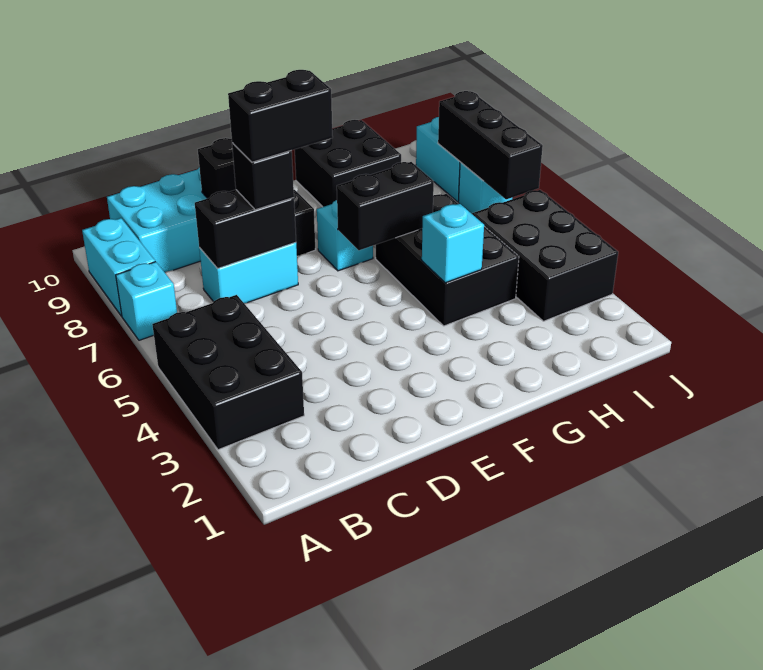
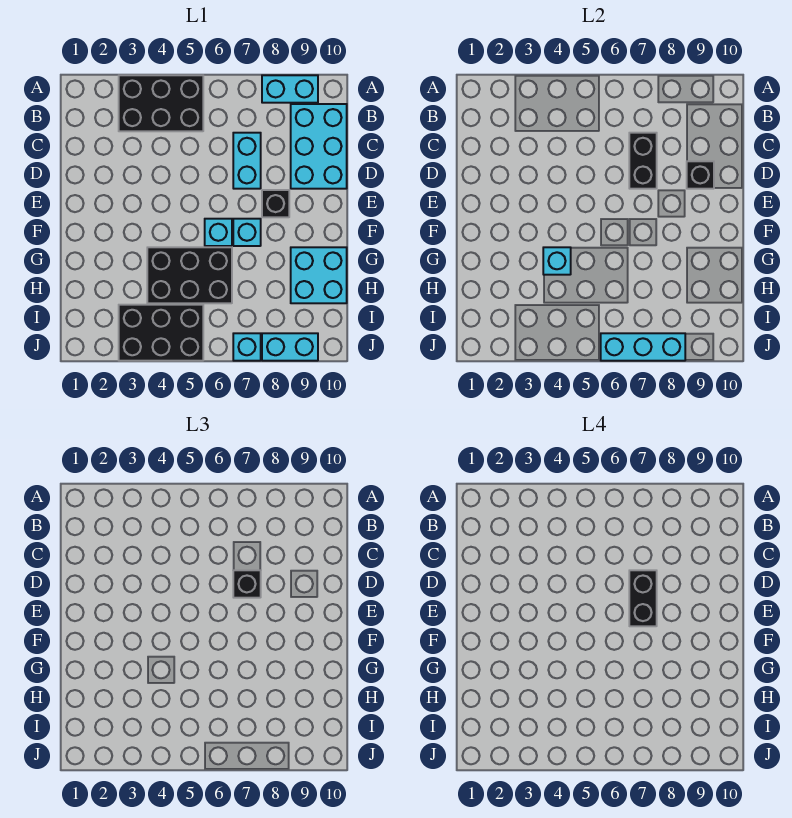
cyan 1x1 brick [116,262,177,340] -> cyan 1x1 brick moved to [205,219,232,246]
black 1x2 brick [337,162,434,250] -> none
black 2x2 brick [295,120,401,207] -> cyan 2x2 brick [291,247,347,303]
black 1x3 brick [438,91,543,199] -> cyan 1x3 brick [601,333,685,361]

